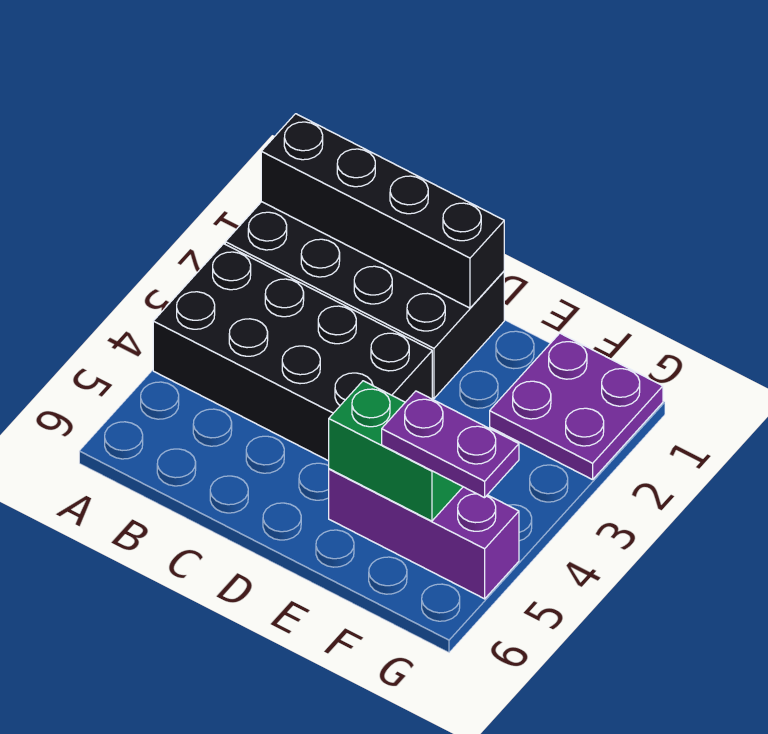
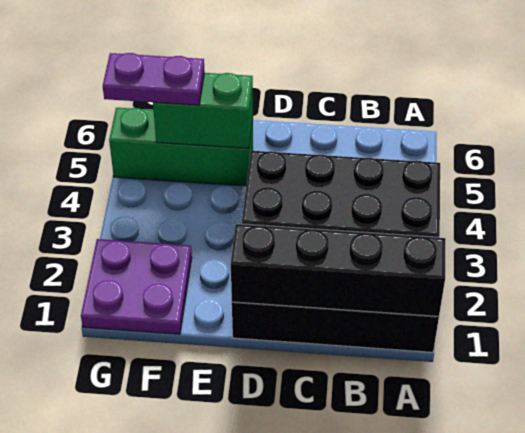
purple 1x3 brick [329,469,519,599] -> green 1x3 brick [109,108,253,186]

